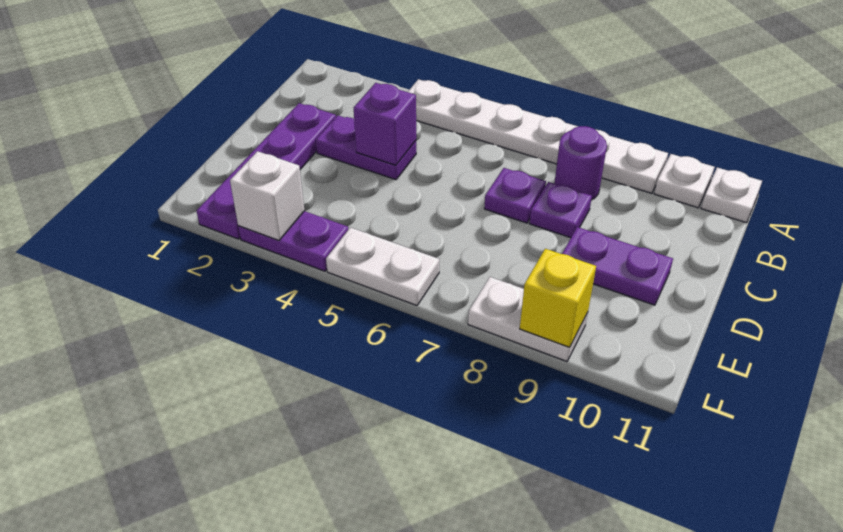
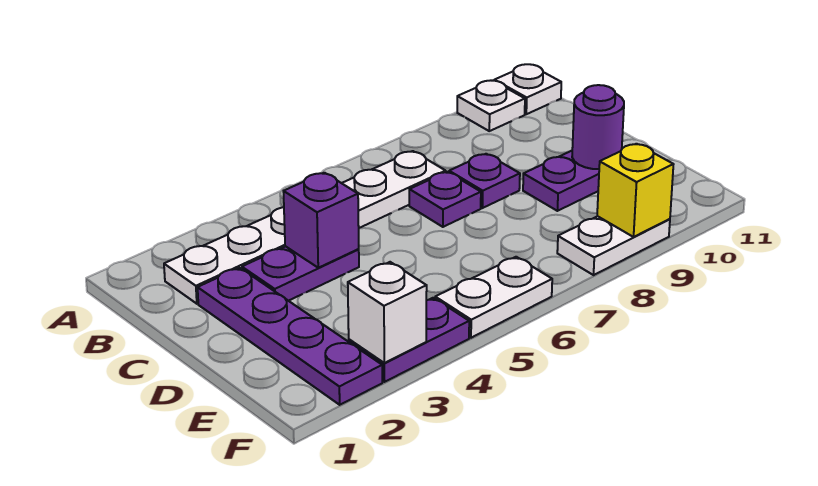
white 1x6 plate [408,79,668,193] -> white 1x6 plate moved to [164,151,446,304]
purple 1x1 round brick [554,126,607,200] -> purple 1x1 round brick moved to [572,85,624,169]

